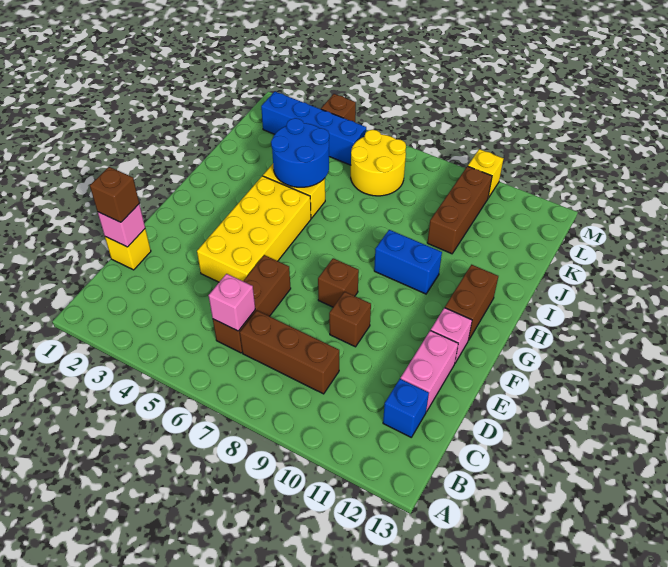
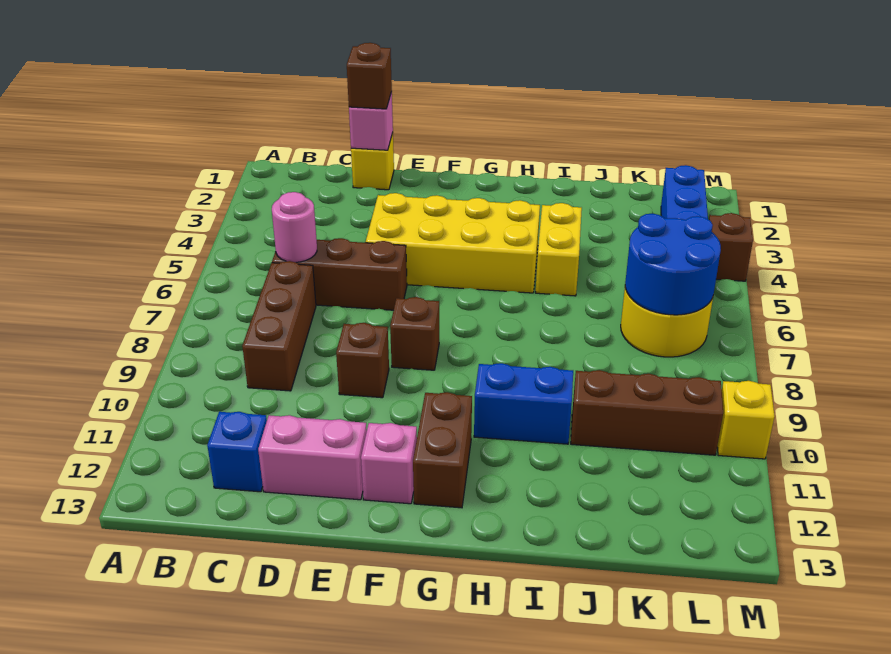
pink 1x1 brick [209,274,255,331] -> pink 1x1 round brick [272,192,317,262]
brown 1x2 brick [445,265,498,340] -> brown 1x2 brick turned to [413,392,472,508]
blue 1x2 brick [374,230,442,294] -> blue 1x2 brick turned to [474,363,573,444]
blue 2x2 round brick [271,118,329,187] -> blue 2x2 round brick moved to [625,214,721,315]

